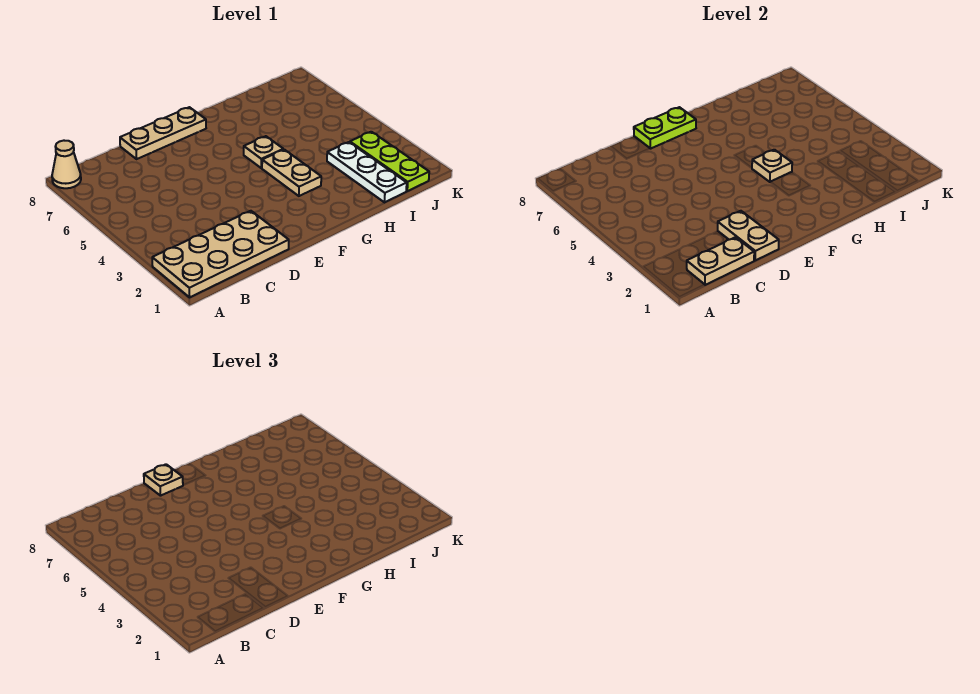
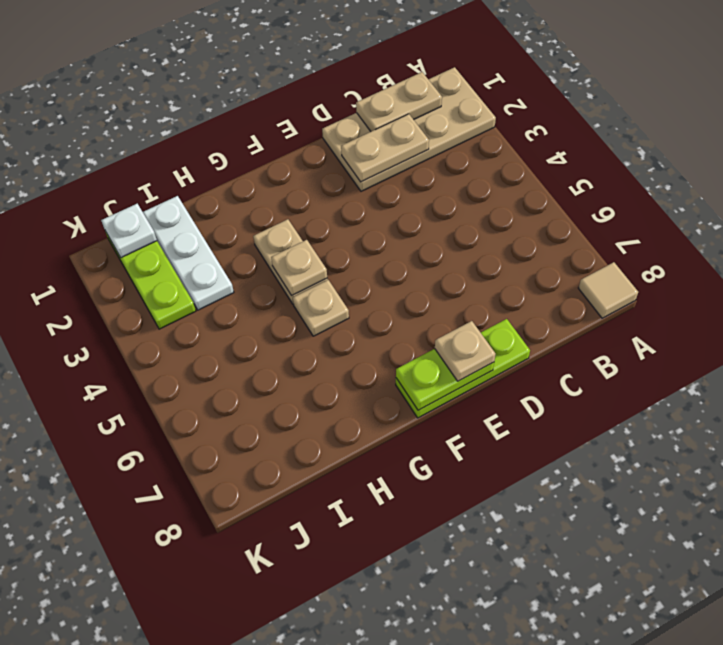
tan 1x1 cone [52,141,81,188] -> tan 1x1 tile [578,262,638,318]
tan 1x2 plate [718,211,779,260] -> tan 1x2 plate turned to [341,114,429,182]
tan 1x3 plate [120,107,206,159] -> lime 1x3 plate [396,319,530,418]
none -> white 1x1 plate [101,204,157,258]

